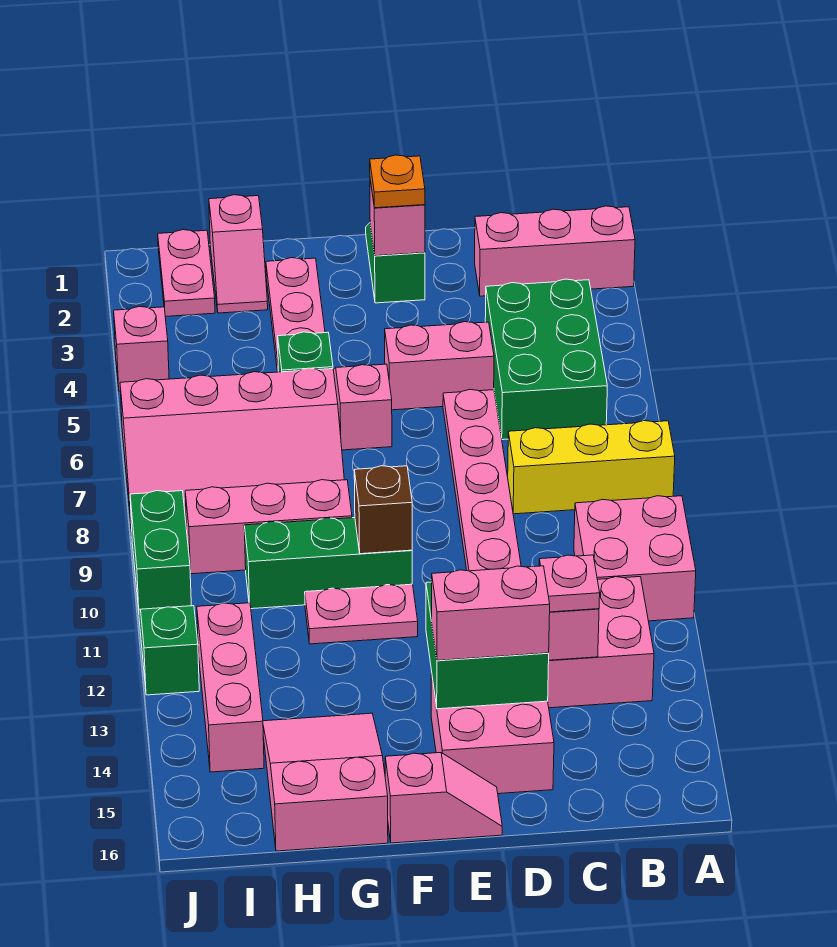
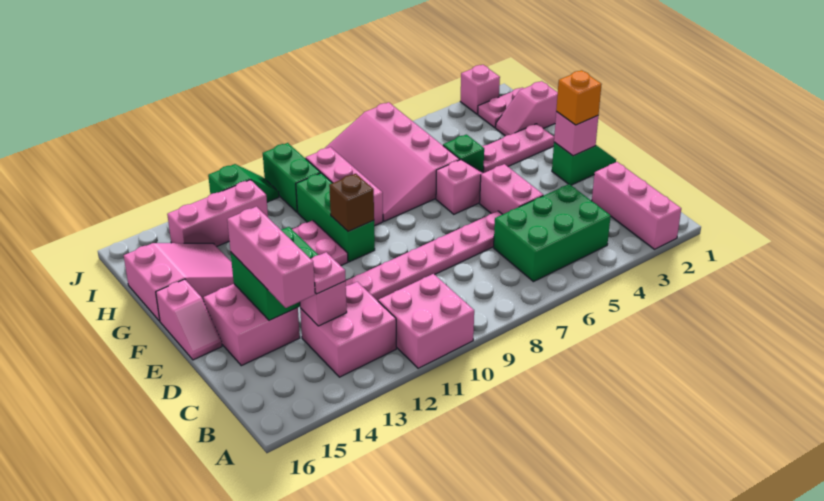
yellow 1x3 brick [508,421,675,514] -> none
pink 1x2 brick [432,566,550,661] -> pink 1x3 brick [227,207,315,308]
orange 1x1 plate [370,155,425,208] -> orange 1x1 brick [556,70,602,125]
pink 1x1 brick [114,306,169,391] -> pink 1x1 brick moved to [460,65,500,114]
green 1x2 brick [130,491,191,610] -> green 1x2 brick turned to [263,143,321,212]

